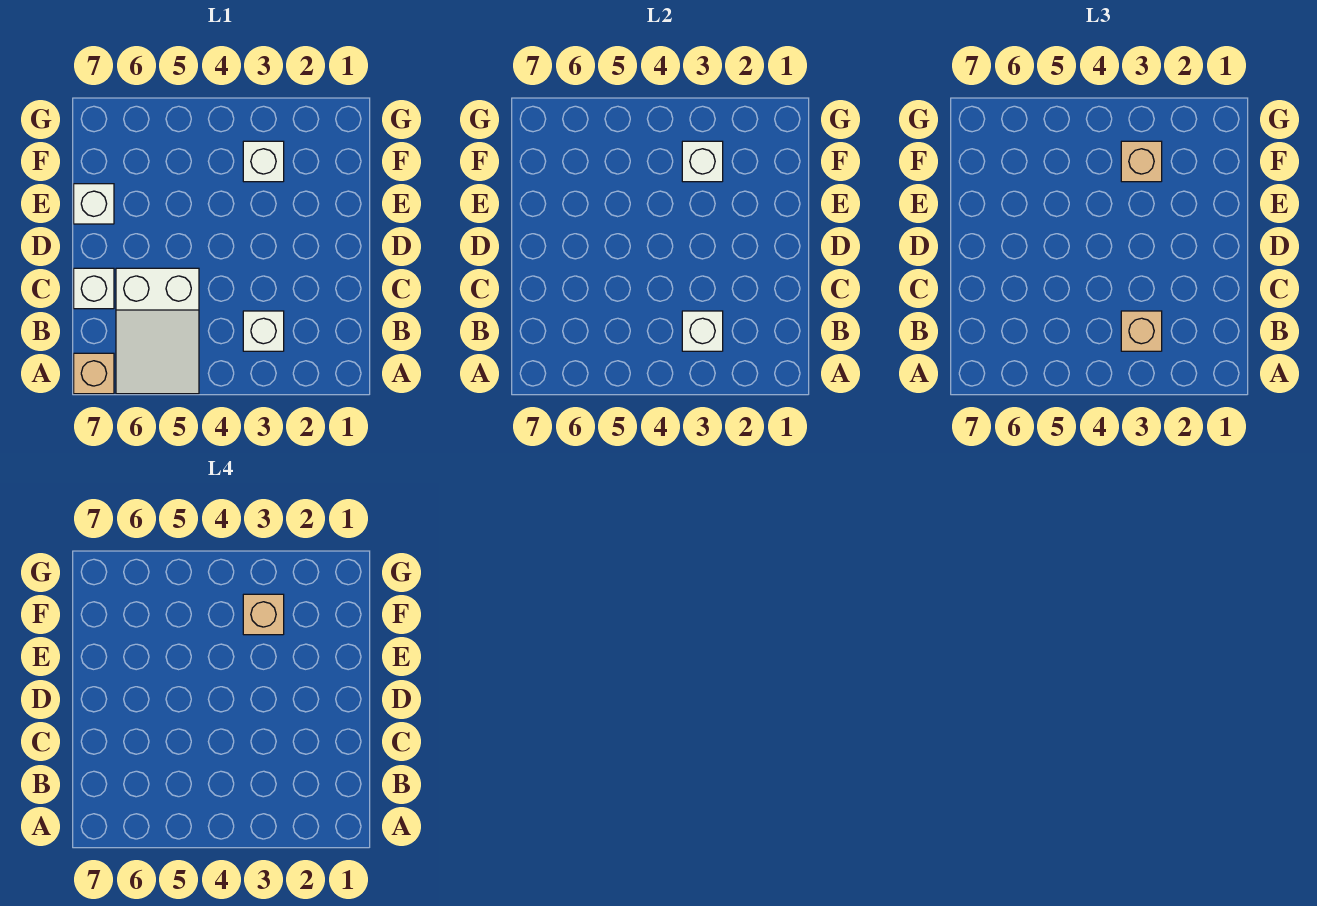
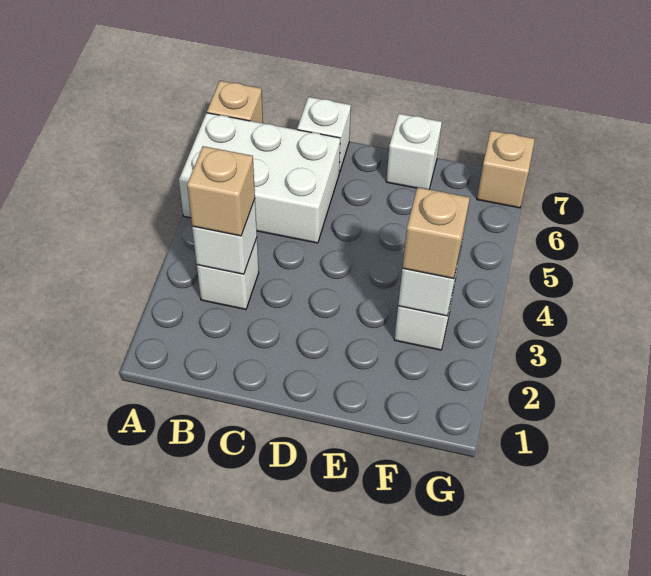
white 2x3 slope [116,268,199,394] -> white 2x3 brick [179,113,340,243]
tan 1x1 brick [243,594,284,635] -> tan 1x1 brick moved to [477,131,535,208]

